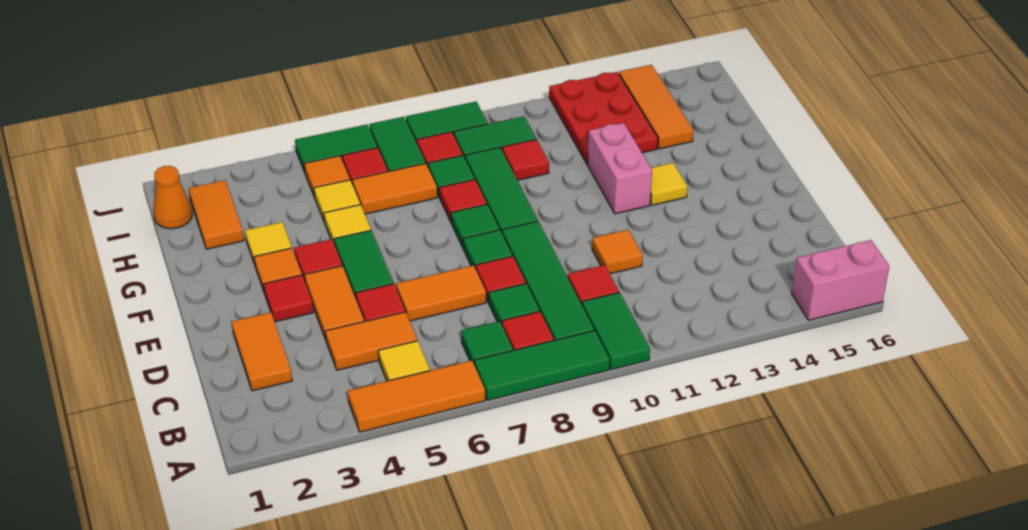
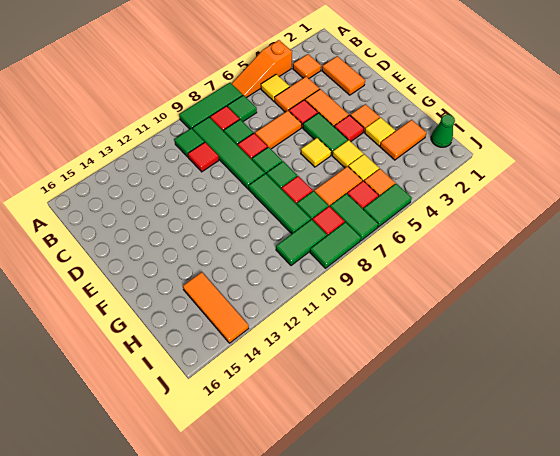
orange 1x3 tile [348,361,485,432] -> orange 1x3 slope [232,40,292,98]
green 1x2 tile [582,293,650,370] -> green 1x1 tile [174,128,204,157]
pink 1x2 brick [791,240,889,320] -> none
orange 1x1 tile [592,230,643,274] -> orange 1x1 tile moved to [293,54,321,78]
red 1x1 tile [264,275,313,322] -> none
pink 1x2 brick [588,123,652,214] -> none
yellow 1x1 tile [650,163,687,205] -> yellow 1x1 tile moved to [301,138,331,167]
orange 1x2 tile [188,180,244,249] -> orange 1x2 tile turned to [380,120,427,160]
red 1x1 tile [502,139,549,180] -> none
red 2x3 plate [549,72,658,165] -> none
orange 1x1 cone [153,166,192,229] -> green 1x1 cone [431,114,455,147]

